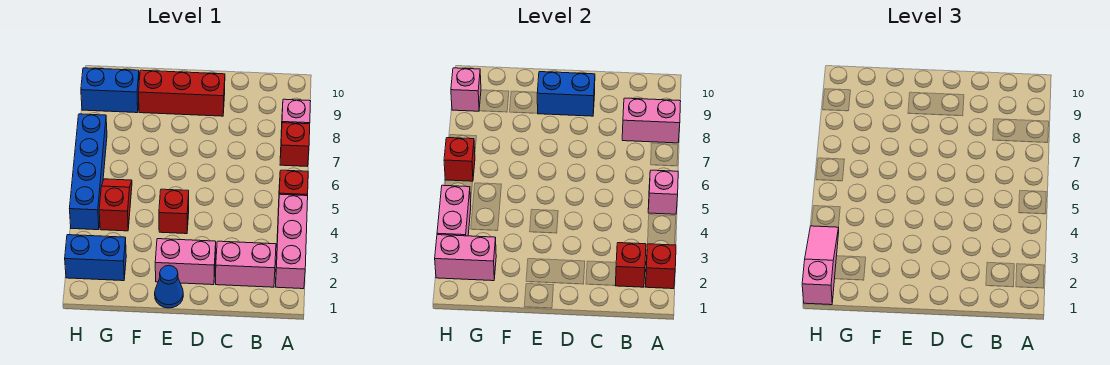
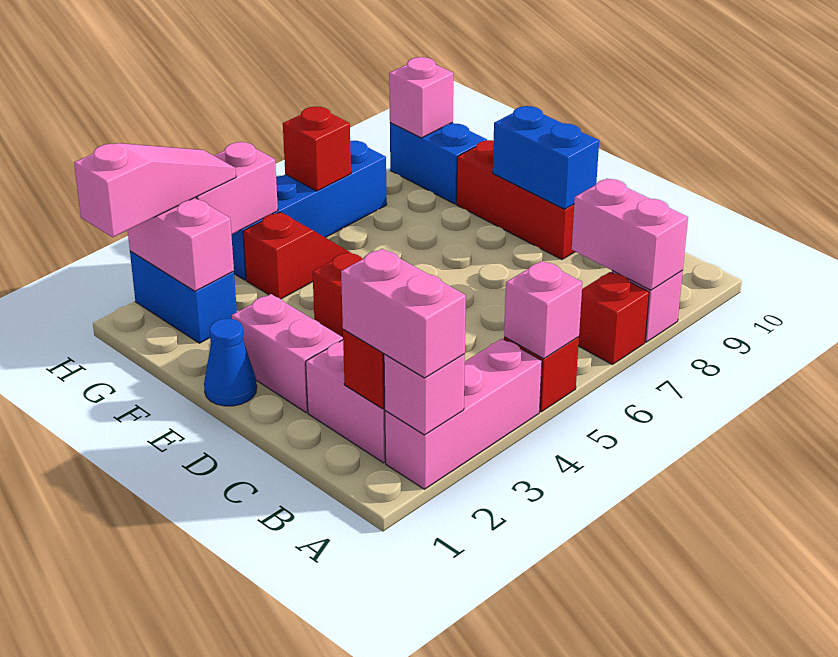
red 1x1 brick [645,244,676,289] -> pink 1x1 brick [384,354,465,435]
none -> pink 1x2 brick [341,249,466,378]

